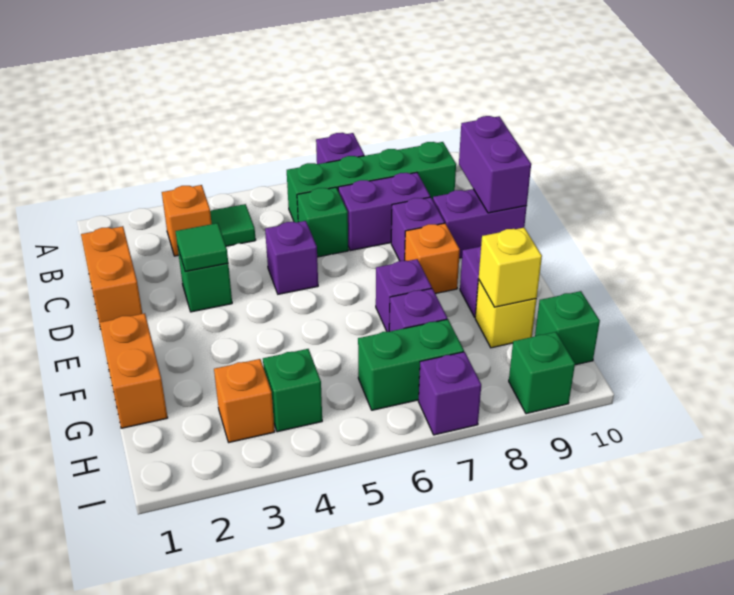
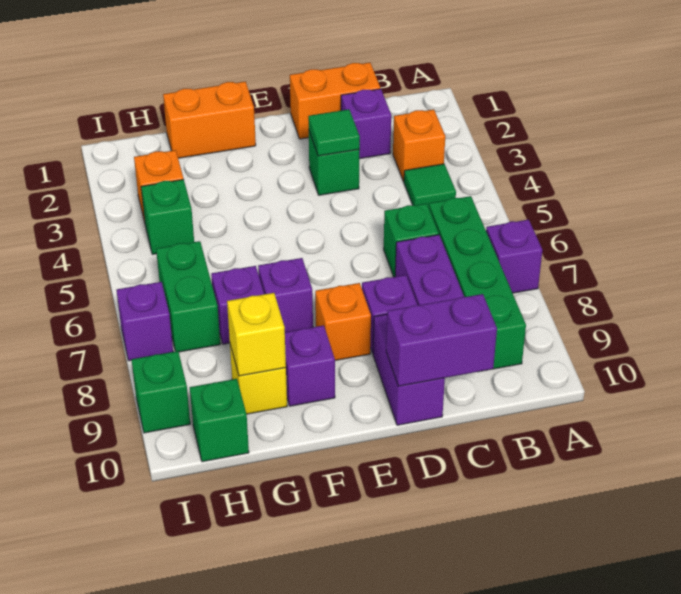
purple 1x1 brick [265,221,318,294] -> purple 1x1 brick moved to [341,89,391,159]

